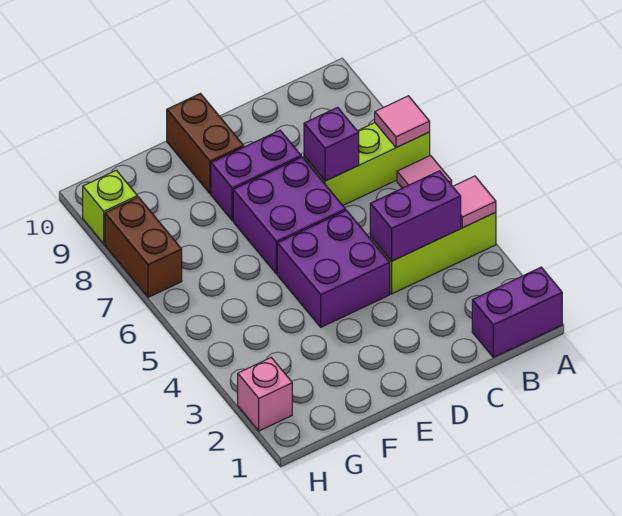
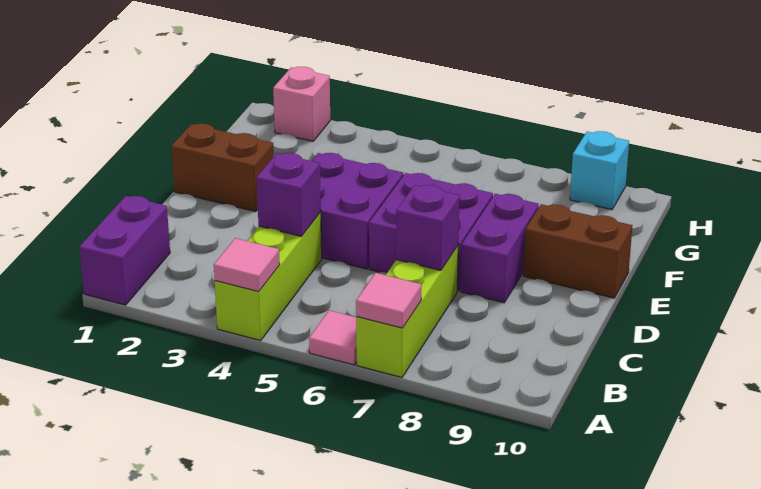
purple 1x2 brick [370,171,461,261] -> purple 1x1 brick [257,153,321,236]
brown 1x2 brick [105,197,182,297] -> brown 1x2 brick moved to [171,123,274,212]
lime 1x1 brick [83,170,138,244] -> cyan 1x1 brick [570,131,629,210]

